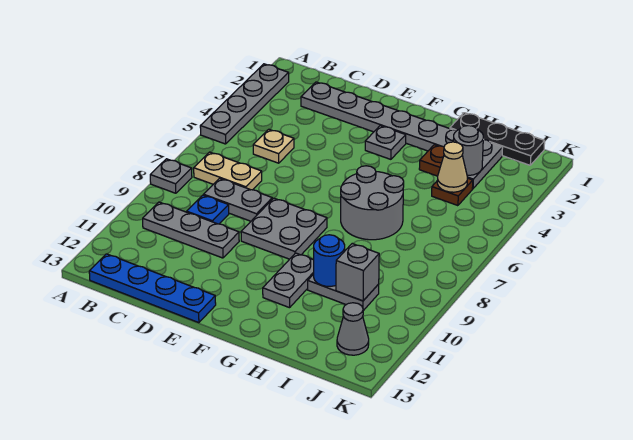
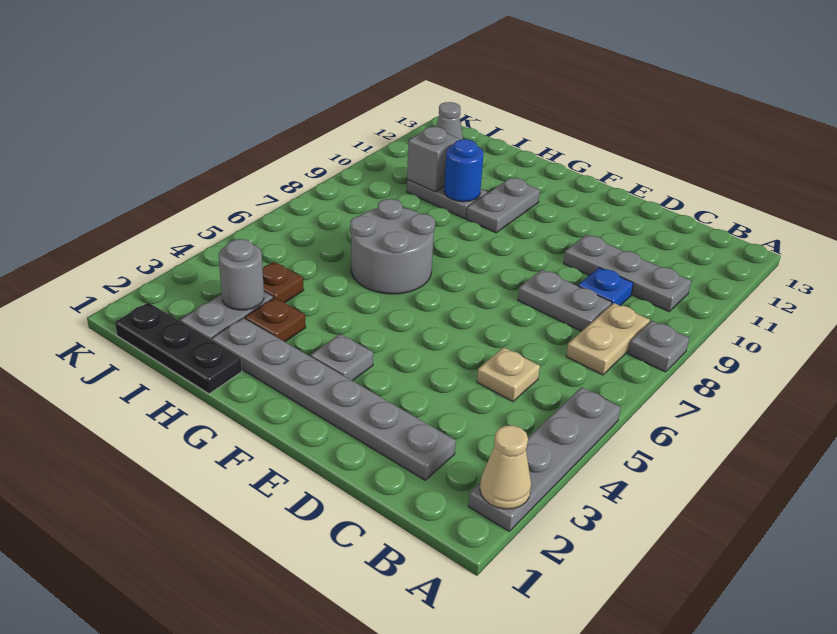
tan 1x2 plate [194,152,262,190] -> tan 1x2 plate turned to [566,303,650,375]
blue 1x4 plate [89,254,216,323] -> none
grey 2x2 plate [241,198,327,259] -> none
tan 1x1 cone [437,142,467,192] -> tan 1x1 cone moved to [480,425,531,509]

